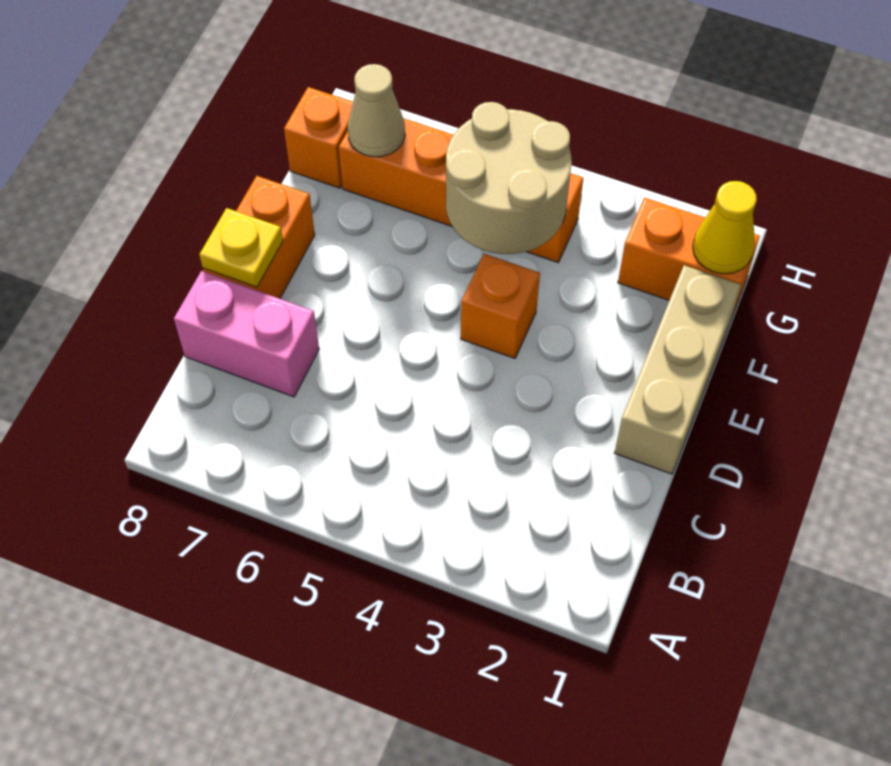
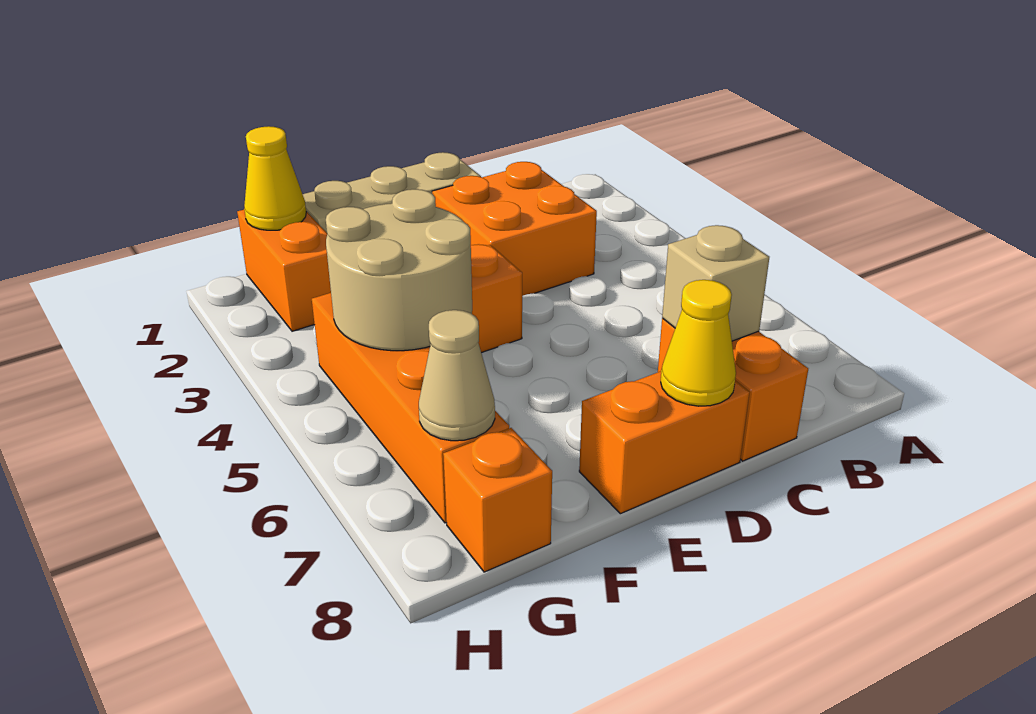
none -> orange 2x2 brick [432,162,597,296]
pink 1x2 brick [174,271,319,397] -> orange 1x2 brick [658,318,808,461]
none -> tan 1x1 brick [662,225,769,341]
yellow 1x1 plate [199,208,283,287] -> yellow 1x1 cone [661,280,736,406]

